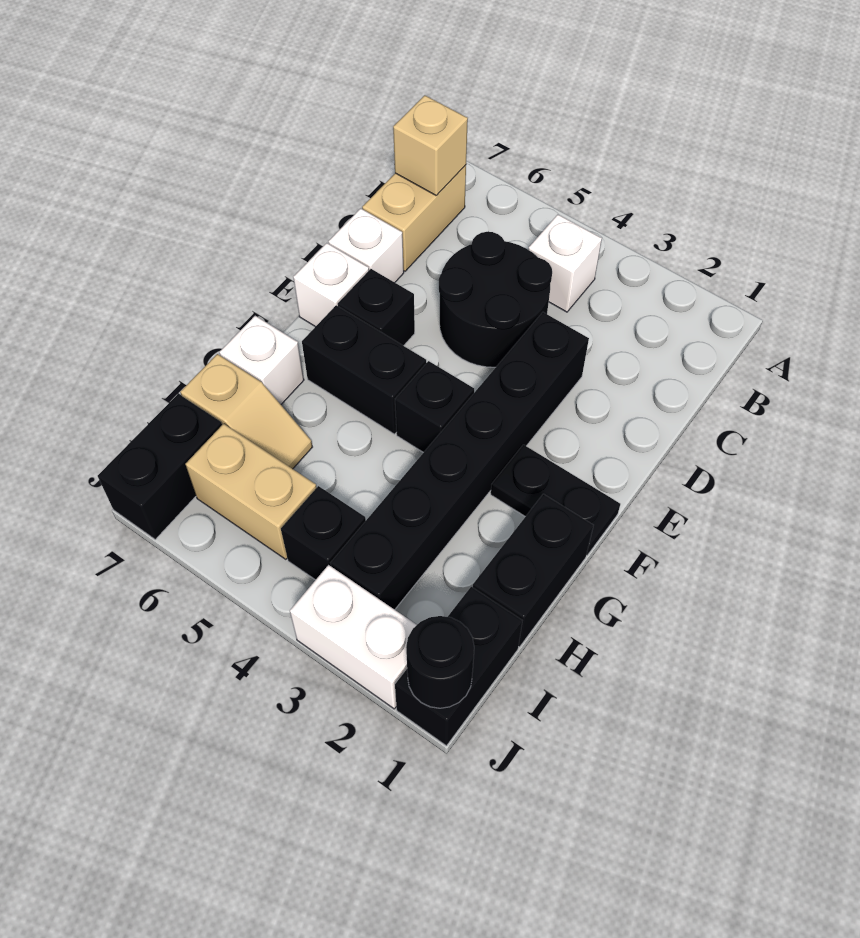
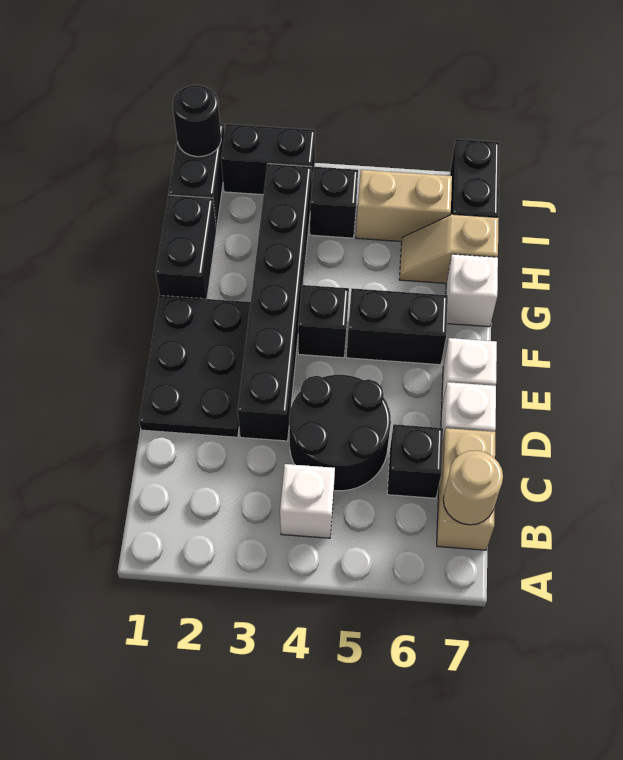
tan 1x1 brick [393,95,468,196] -> tan 1x1 round brick [443,450,503,525]
black 1x1 brick [338,269,415,346] -> black 1x1 brick moved to [387,424,443,498]
black 1x2 plate [491,445,620,555] -> black 2x3 plate [139,296,251,437]
white 1x2 brick [290,565,416,709] -> black 1x2 brick [221,124,315,195]

